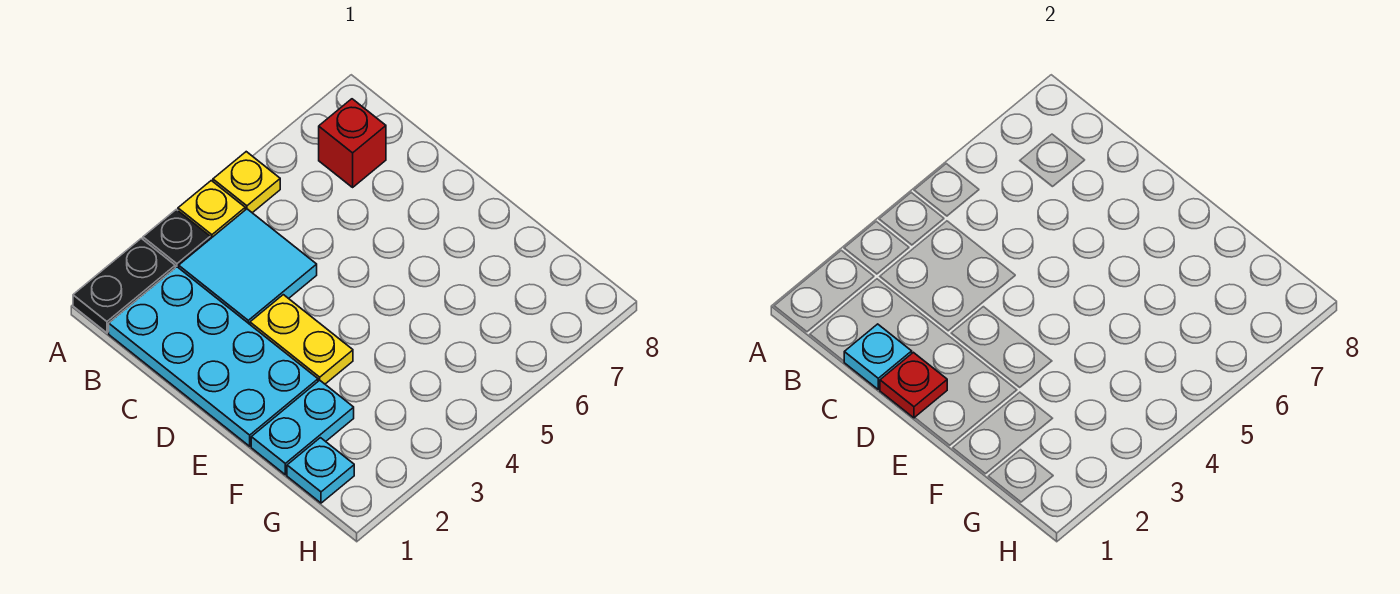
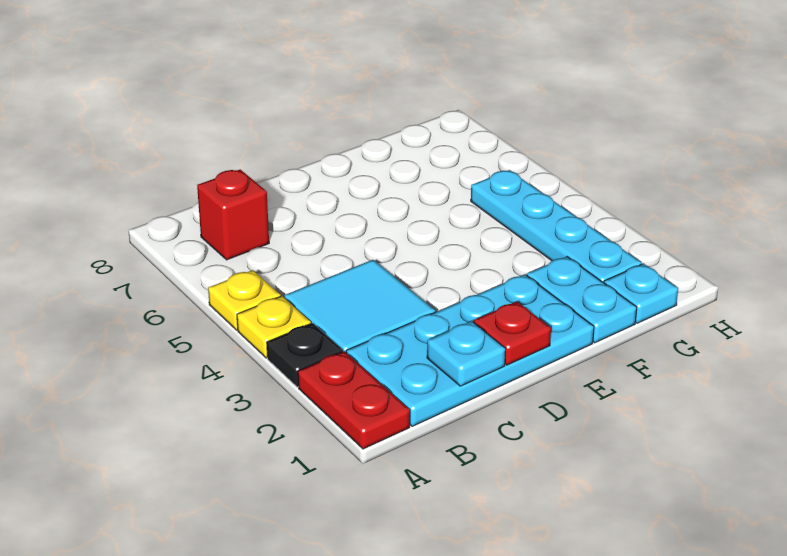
black 1x2 plate [73,238,175,333] -> red 1x2 plate [298,352,410,449]
yellow 1x2 plate [250,295,353,384] -> none
none -> cyan 1x4 plate [471,170,642,283]

